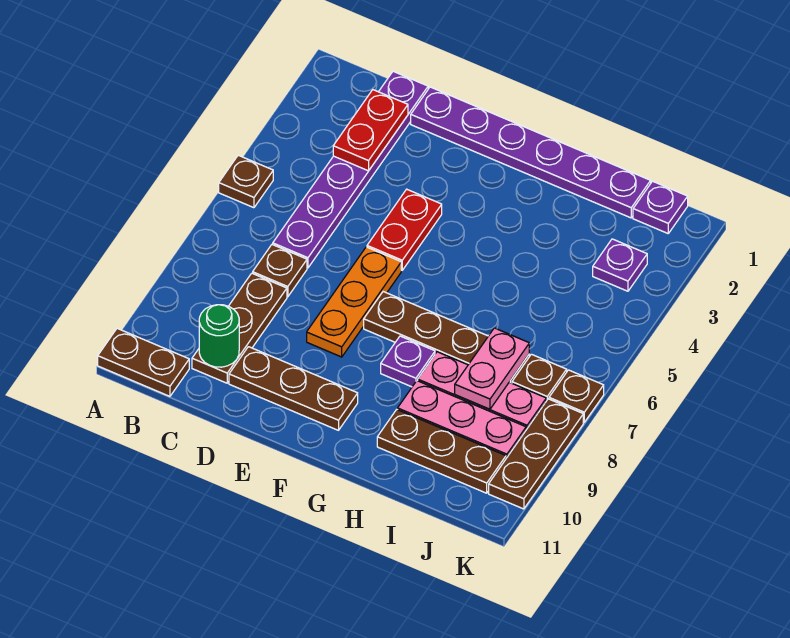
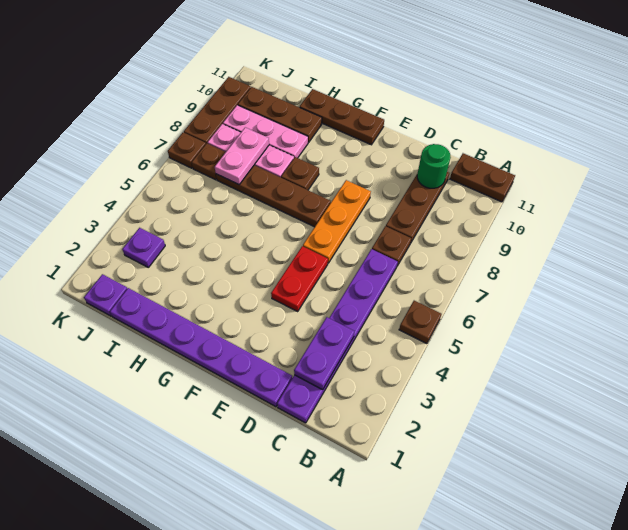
red 1x2 plate [333,90,408,171] -> purple 1x2 plate [294,317,354,390]
brown 1x3 plate [229,347,358,430] -> brown 1x3 plate moved to [300,89,384,145]
purple 1x1 plate [381,336,435,387] -> brown 1x1 plate [281,157,319,190]

